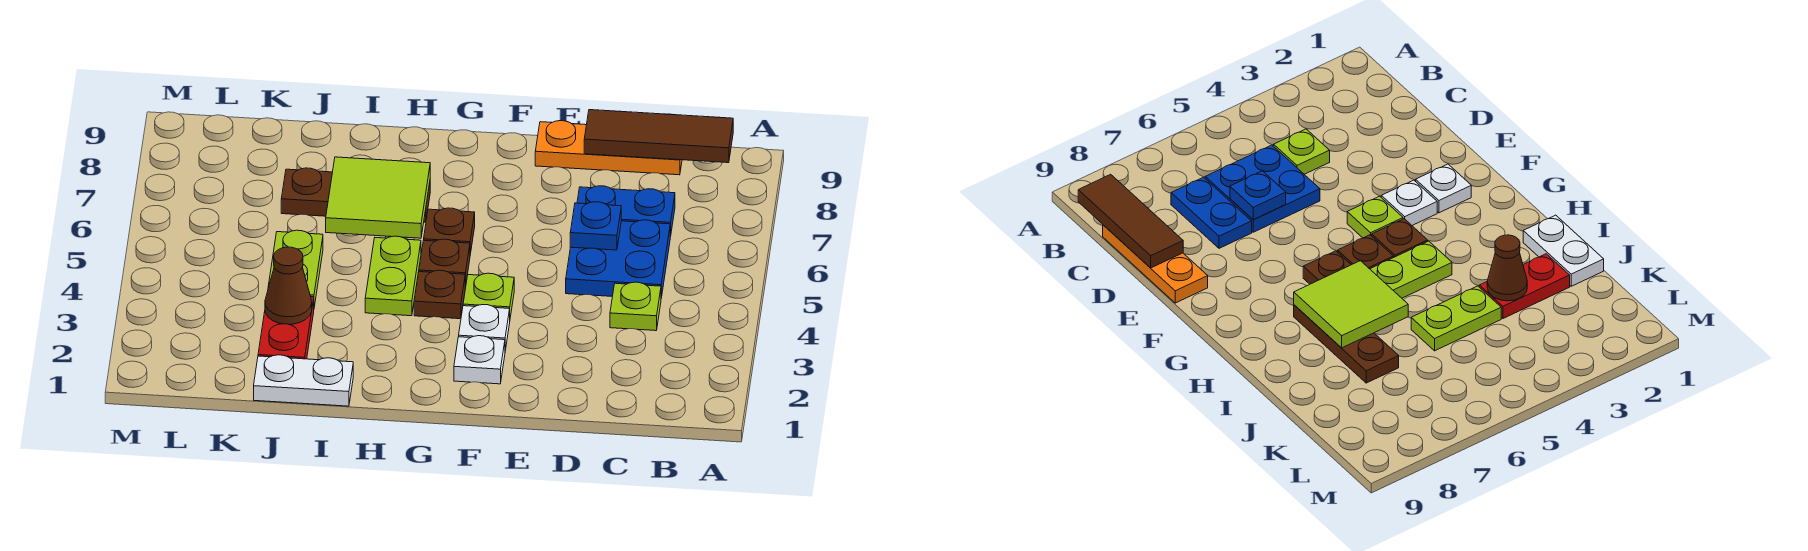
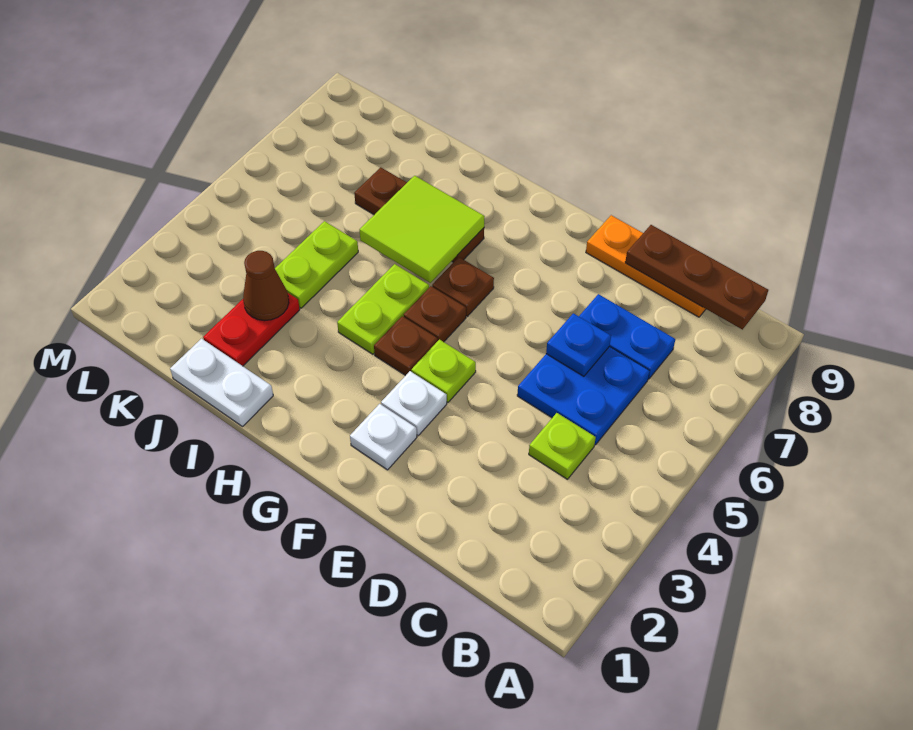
brown 1x3 tile [584,110,733,163] -> brown 1x3 plate [625,225,768,330]

